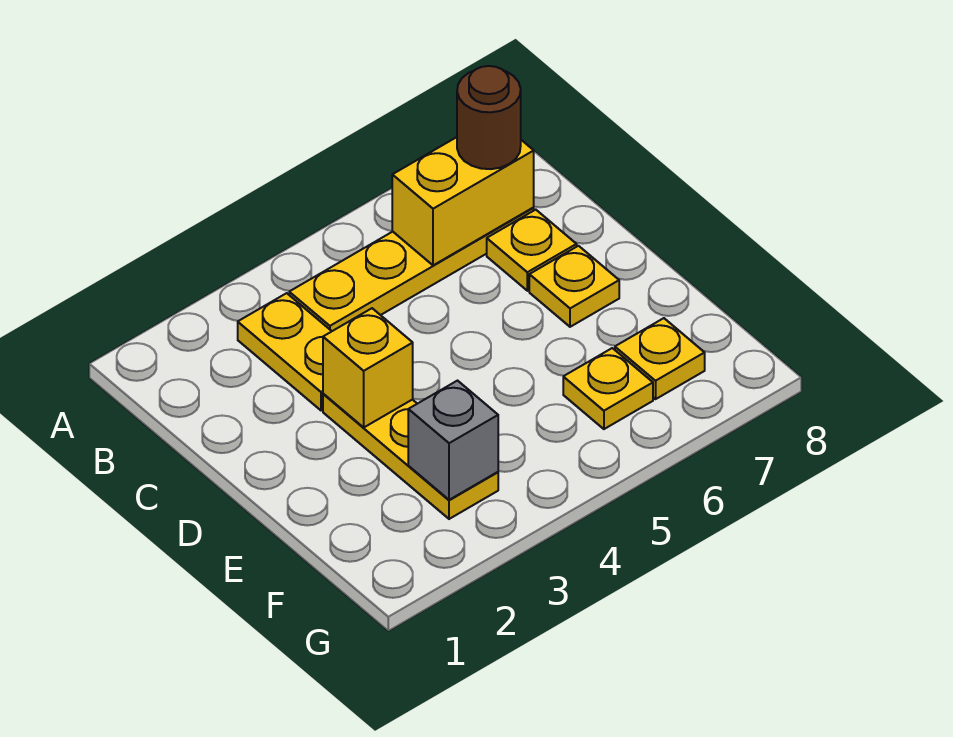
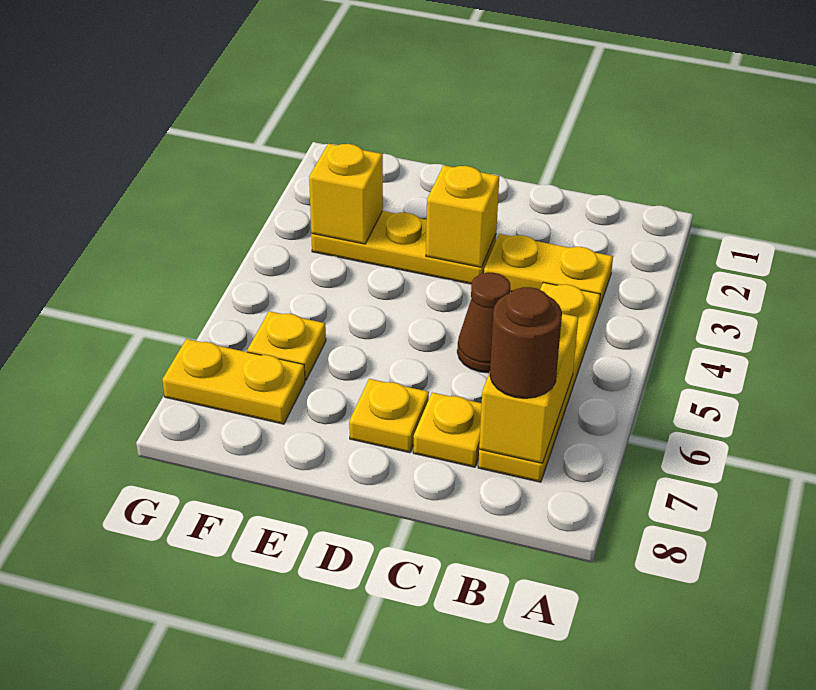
none -> brown 1x1 cone [457,273,510,373]
grey 1x1 brick [408,381,498,500] -> yellow 1x1 brick [309,144,383,244]
yellow 1x1 plate [615,318,705,399] -> yellow 1x2 plate [162,339,305,424]

